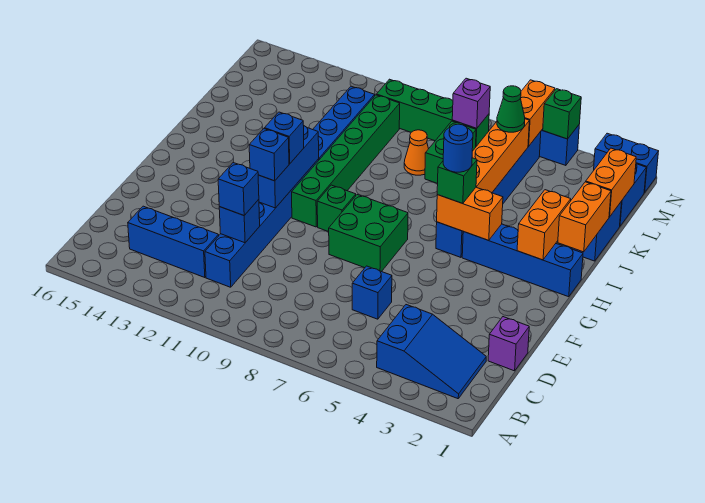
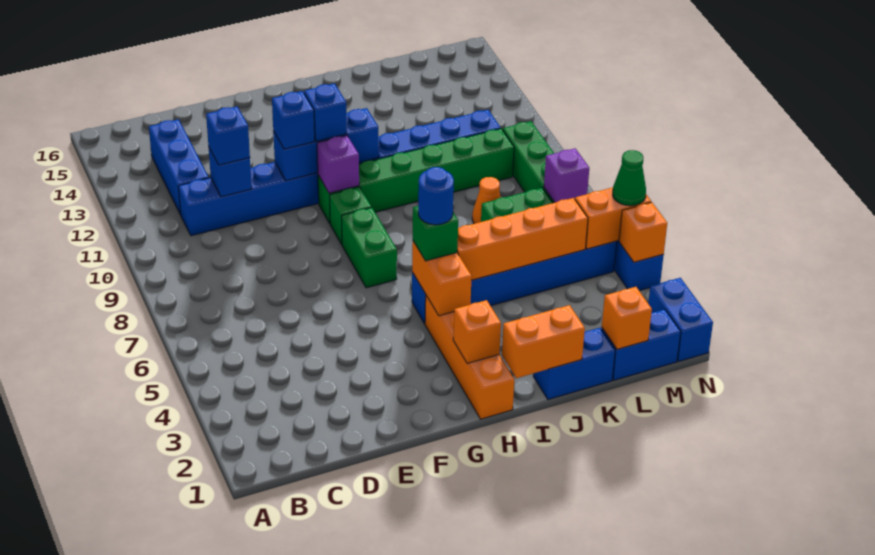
blue 2x3 slope [377,305,486,399] -> none
purple 1x1 brick [488,317,529,371] -> purple 1x1 brick moved to [317,135,359,193]
blue 1x1 brick [352,266,392,319] -> none
green 2x2 brick [329,195,408,272] -> green 1x2 brick [342,208,397,288]
blue 1x4 brick [462,224,583,297] -> orange 1x4 brick [425,296,514,419]
orange 1x2 brick [517,190,571,260] -> orange 1x1 brick [453,300,501,363]
orange 1x2 brick [586,148,636,217] -> orange 1x1 brick [602,287,652,349]
green 1x1 cone [497,86,525,132] -> green 1x1 cone moved to [613,150,646,206]
green 1x1 brick [543,89,581,139] -> orange 1x1 brick [619,202,667,262]

